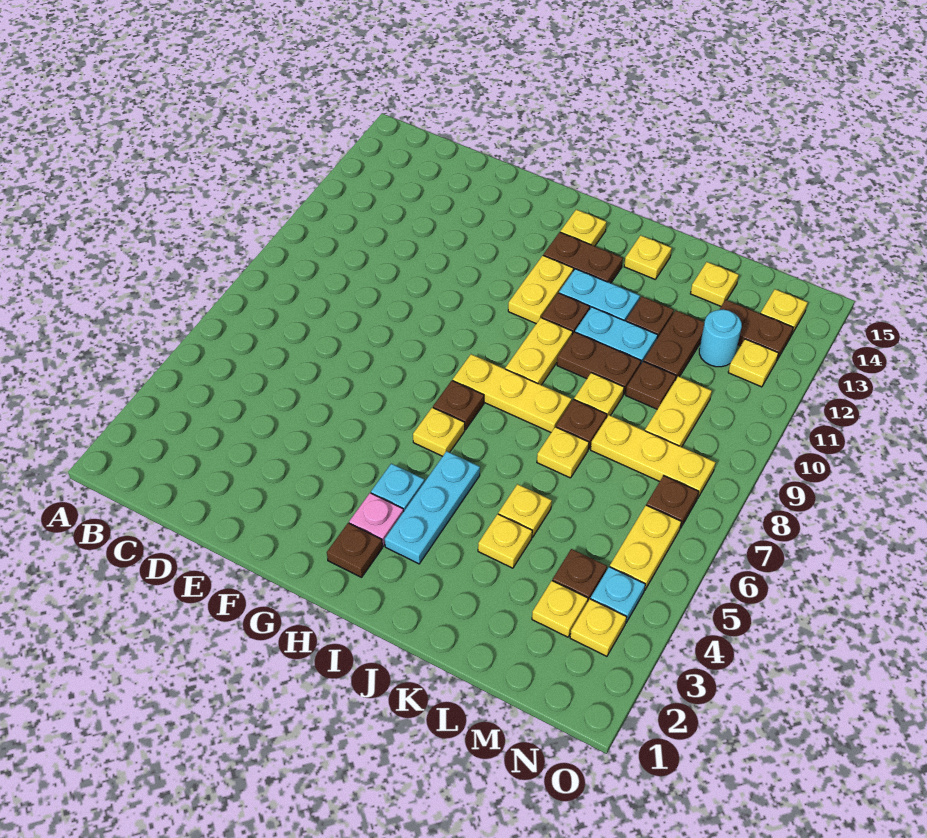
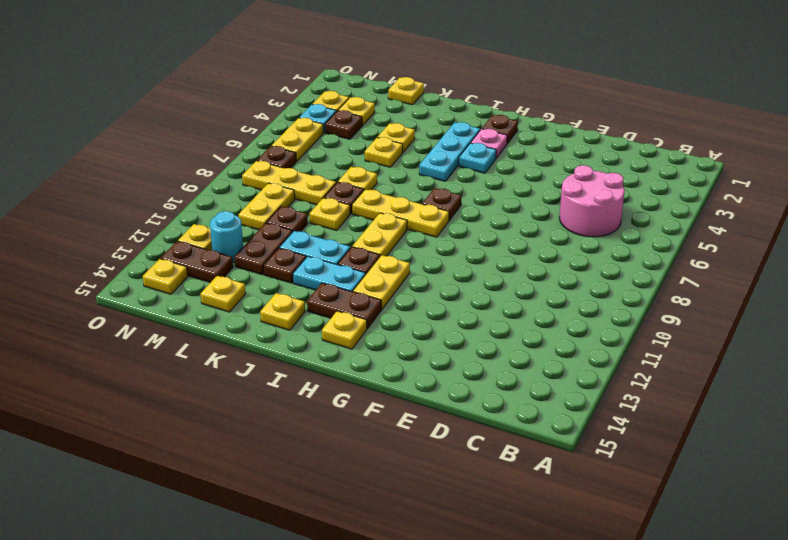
none -> pink 2x2 round brick [560,165,625,237]
yellow 1x1 plate [413,407,465,456] -> yellow 1x1 plate moved to [388,77,424,105]
brown 1x2 plate [557,332,641,395] -> none

